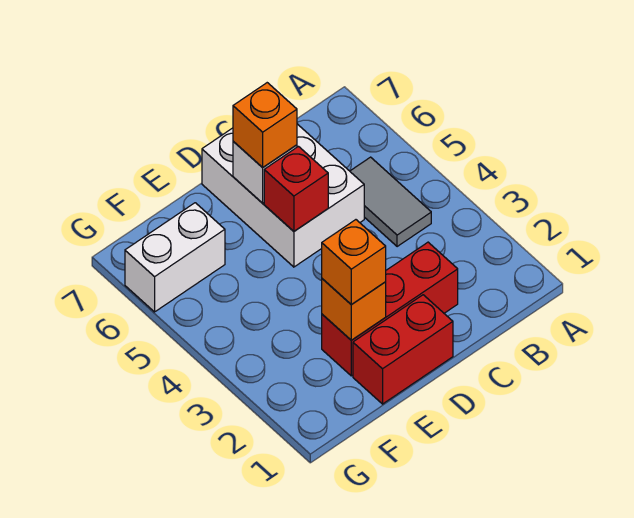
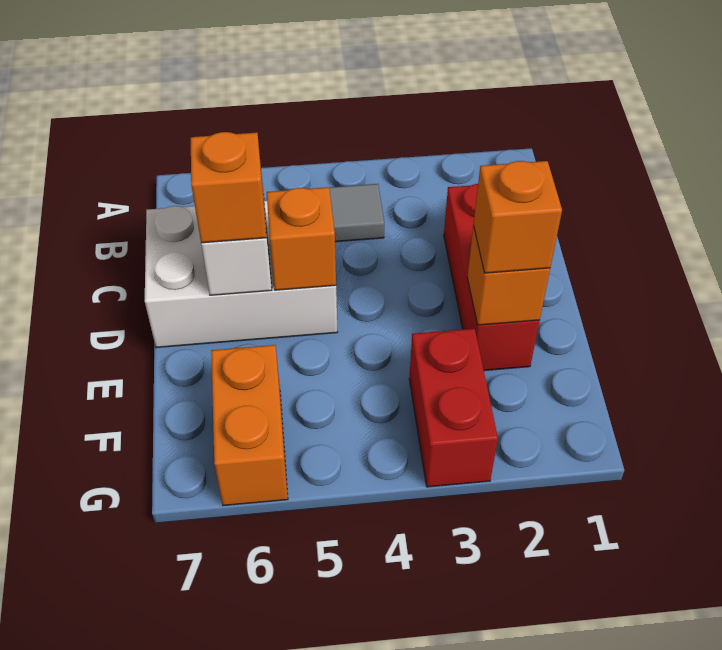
red 1x2 brick [353,295,453,404] -> red 1x2 brick moved to [409,329,498,487]
red 1x1 brick [264,146,328,231] -> orange 1x1 brick [267,187,336,290]
white 1x2 brick [125,203,225,312] -> orange 1x2 brick [211,345,288,506]

